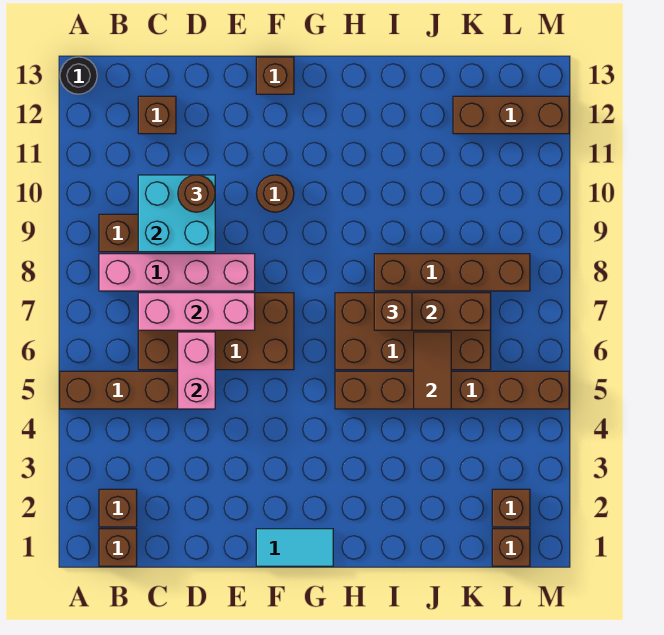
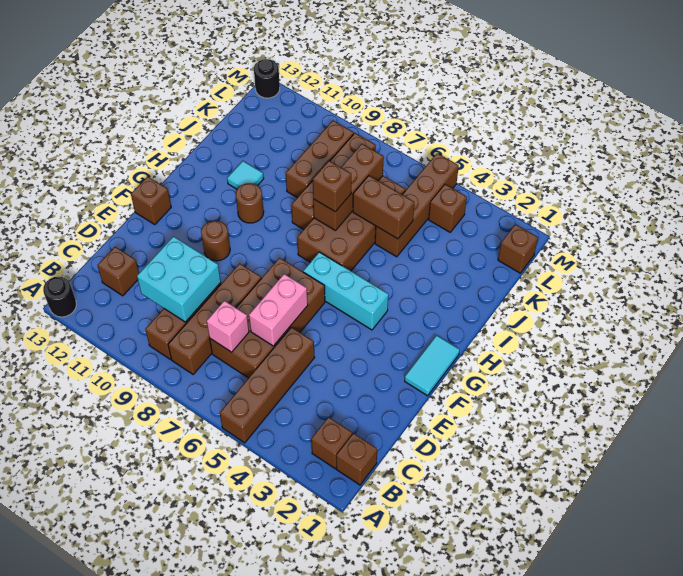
pink 1x4 brick [99,254,255,291] -> brown 1x4 brick [168,263,261,374]
pink 1x3 brick [138,293,255,330] -> pink 1x1 brick [207,301,249,352]
pink 1x2 brick [178,332,215,409] -> pink 1x2 brick turned to [249,274,308,346]
brown 1x1 round brick [178,175,215,212] -> brown 1x1 round brick moved to [236,183,264,223]
none -> cyan 1x3 brick [303,252,388,330]
brown 1x6 brick [335,371,569,409] -> brown 1x4 brick [375,153,459,257]
none -> cyan 1x1 tile [227,161,264,189]
brown 1x2 tile [414,332,451,409] -> brown 1x2 brick [353,176,414,239]
brown 1x3 brick [453,96,569,134] -> brown 1x3 brick moved to [286,121,354,198]
brown 1x1 brick [492,489,530,527] -> brown 1x1 brick moved to [429,184,467,232]
none -> black 1x1 round brick [254,59,280,98]

